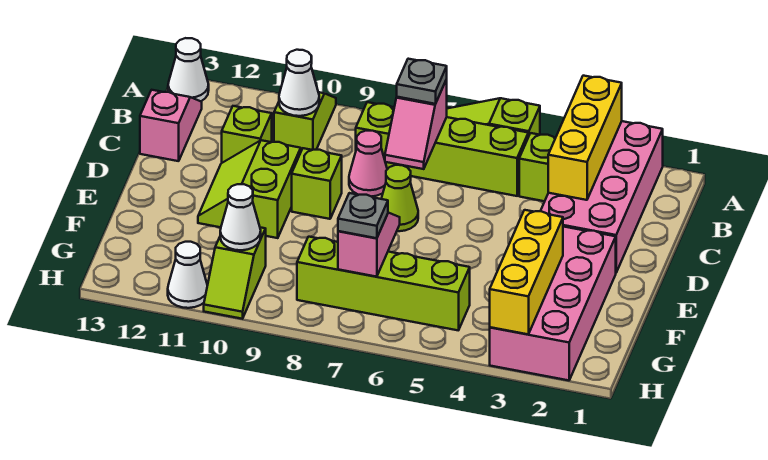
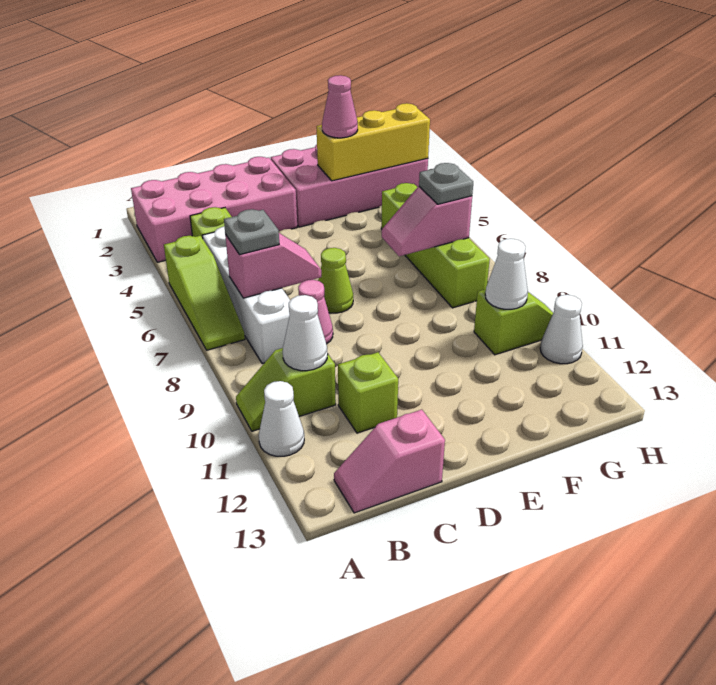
yellow 1x3 brick [548,76,622,200] -> none
white 1x1 cone [168,38,209,101] -> white 1x1 cone moved to [259,381,304,456]
lime 1x4 brick [356,102,528,196] -> white 1x4 brick [203,227,290,364]
lime 1x1 brick [292,148,342,219] -> none
lime 2x2 slope [198,140,301,238] -> none
none -> pink 1x1 cone [322,75,358,138]

